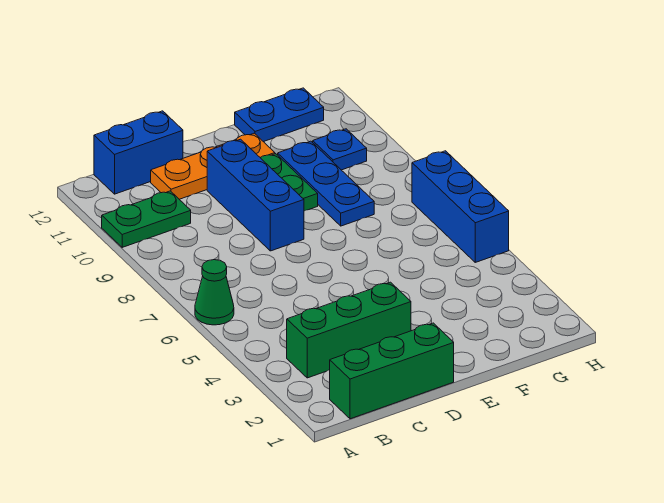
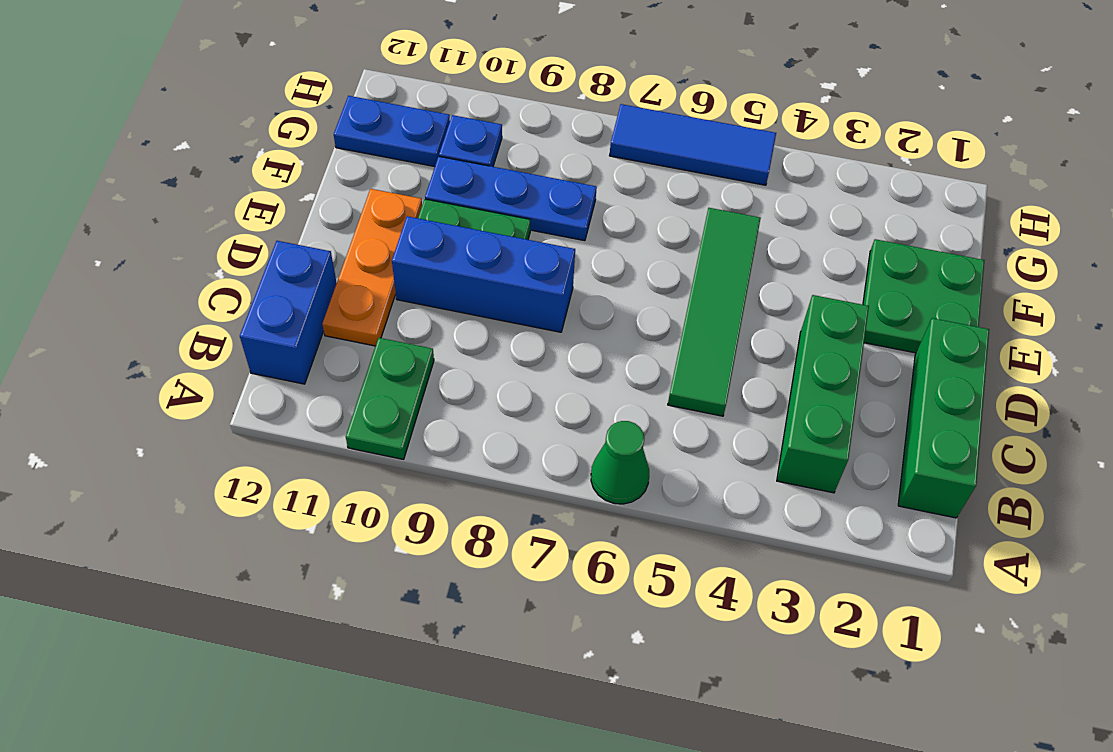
none -> green 1x4 tile [668,208,761,416]
none -> green 2x2 plate [863,239,984,353]
blue 1x2 plate [235,88,324,142] -> blue 1x2 plate turned to [334,96,450,167]
blue 1x3 brick [412,151,509,262] -> blue 1x3 tile [610,104,776,185]

